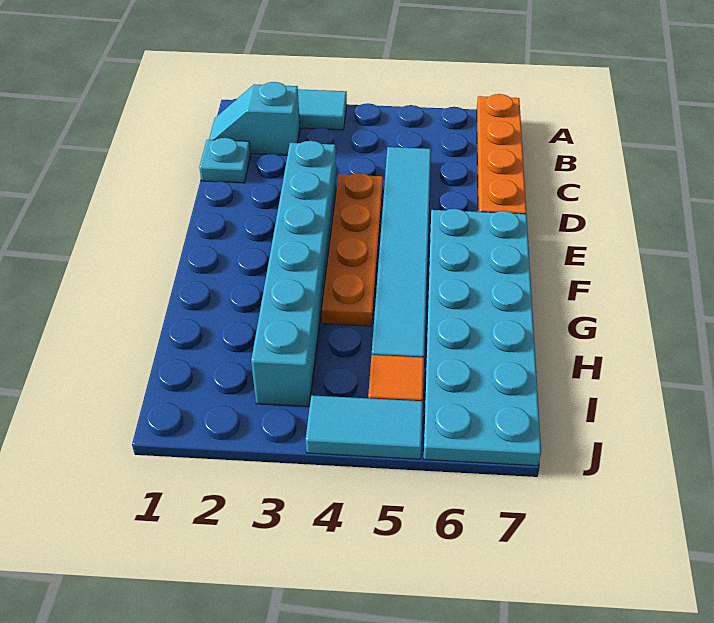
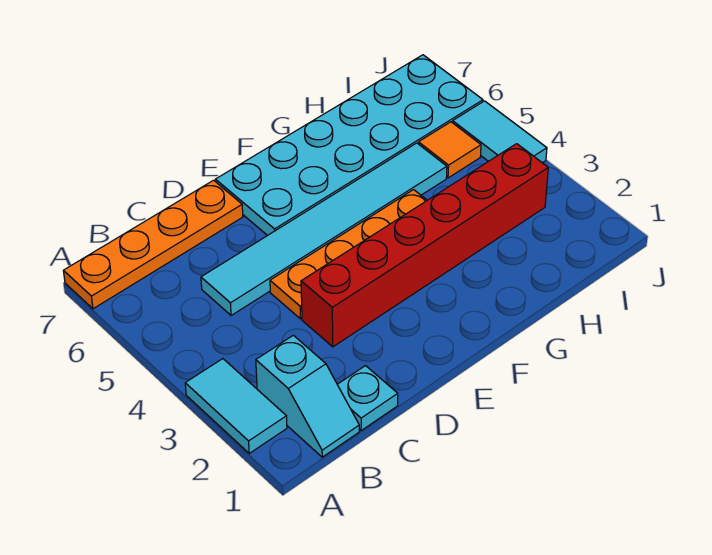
cyan 1x6 brick [251,141,336,407] -> red 1x6 brick [301,144,548,347]

